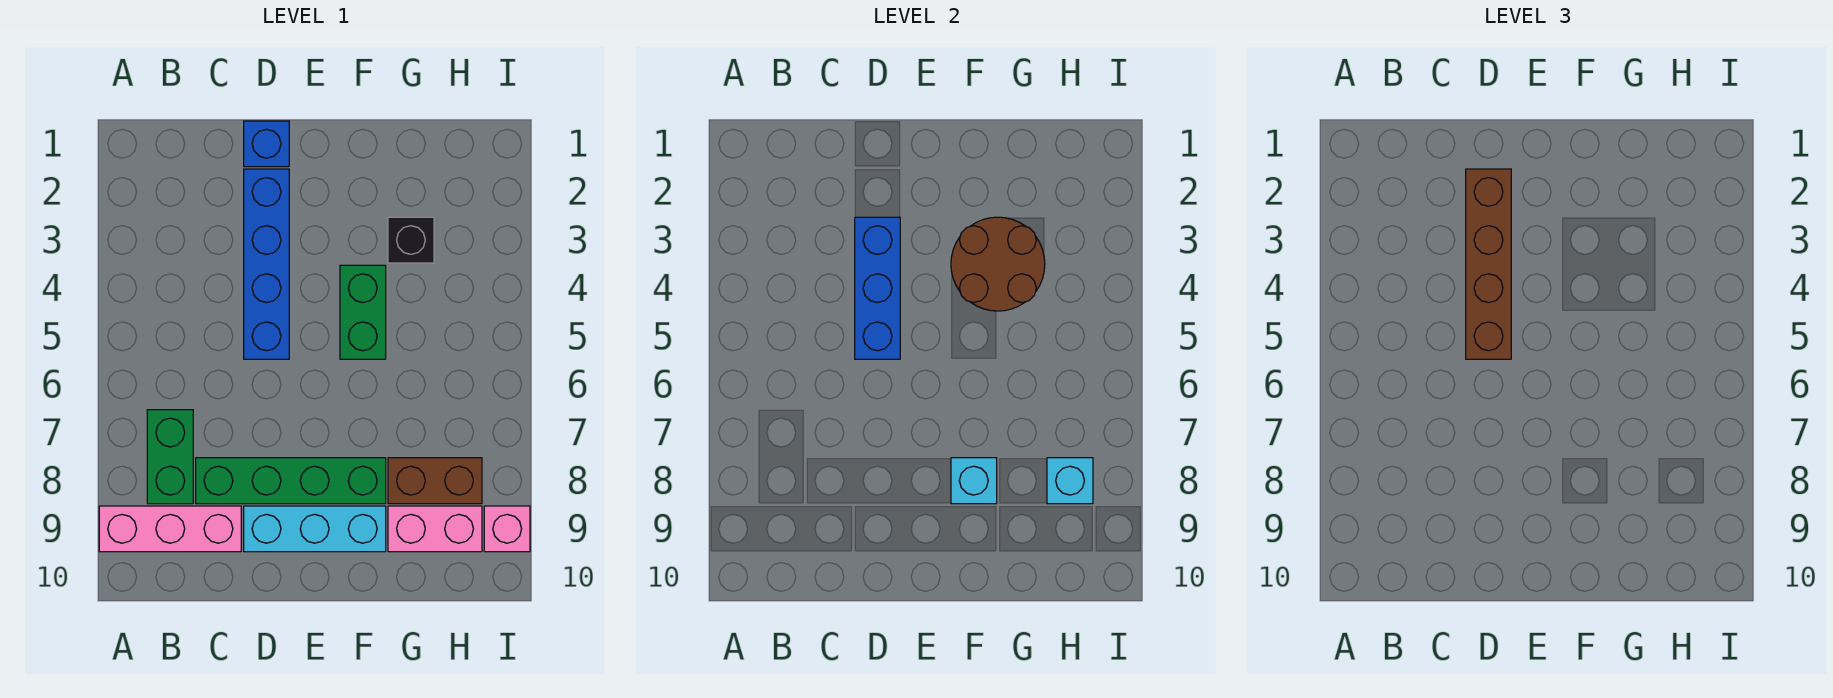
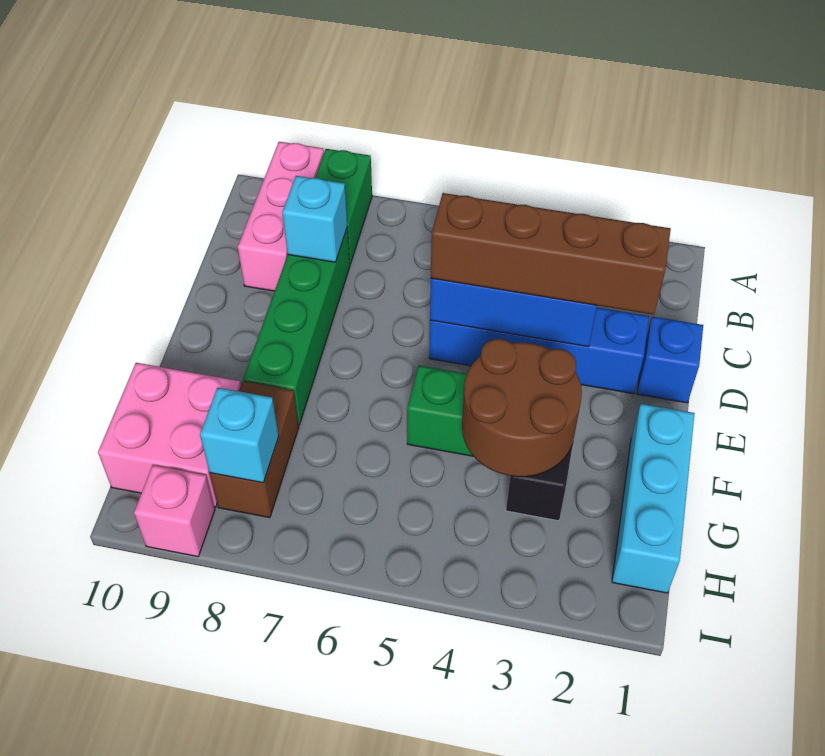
green 1x2 brick [147,410,193,504] -> green 1x2 brick turned to [315,149,372,264]
cyan 1x3 brick [244,506,386,552] -> cyan 1x3 brick moved to [612,404,695,593]
cyan 1x1 brick [951,458,997,504] -> cyan 1x1 brick moved to [282,176,347,262]
pink 1x2 brick [388,506,482,552] -> pink 2x2 brick [98,363,241,507]

